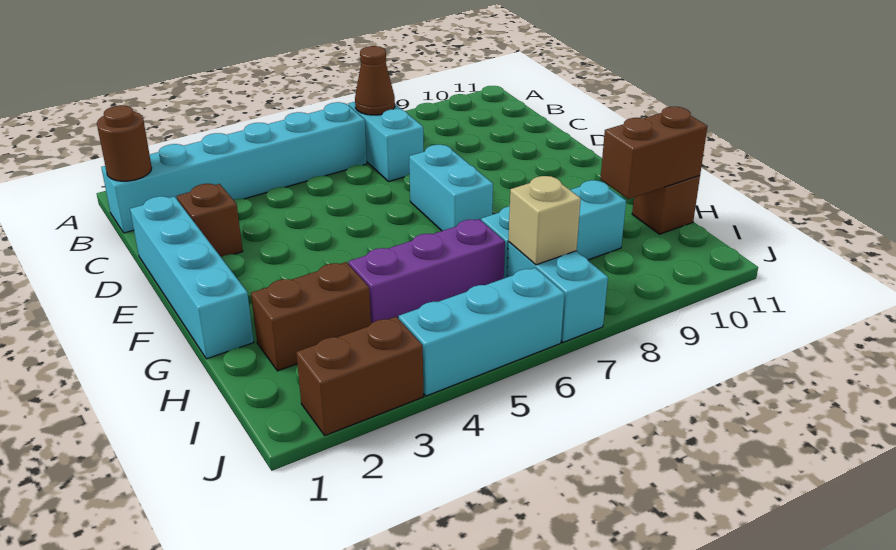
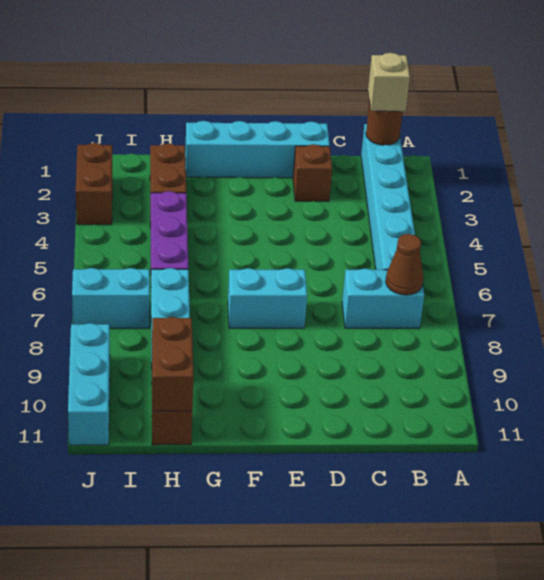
tan 1x1 brick [508,176,581,265] -> tan 1x1 brick moved to [368,53,410,111]
cyan 1x3 brick [399,268,564,396] -> cyan 1x3 brick moved to [68,323,110,445]

